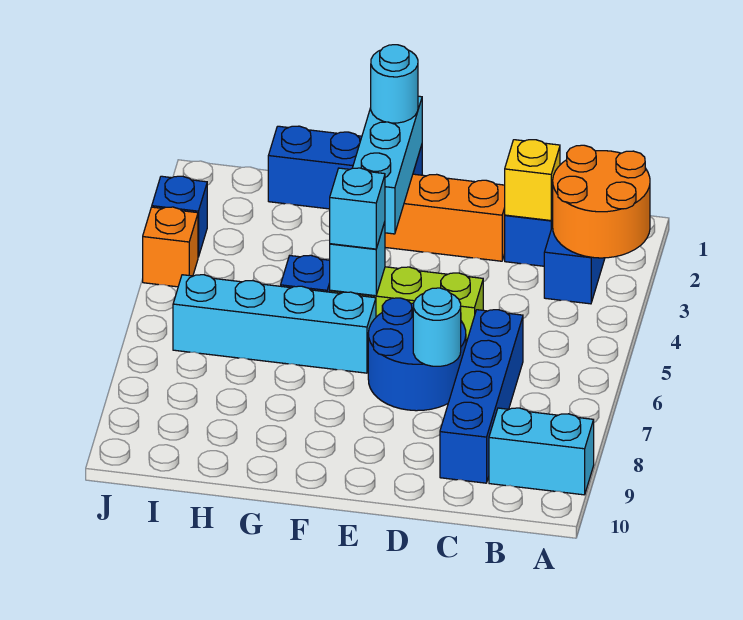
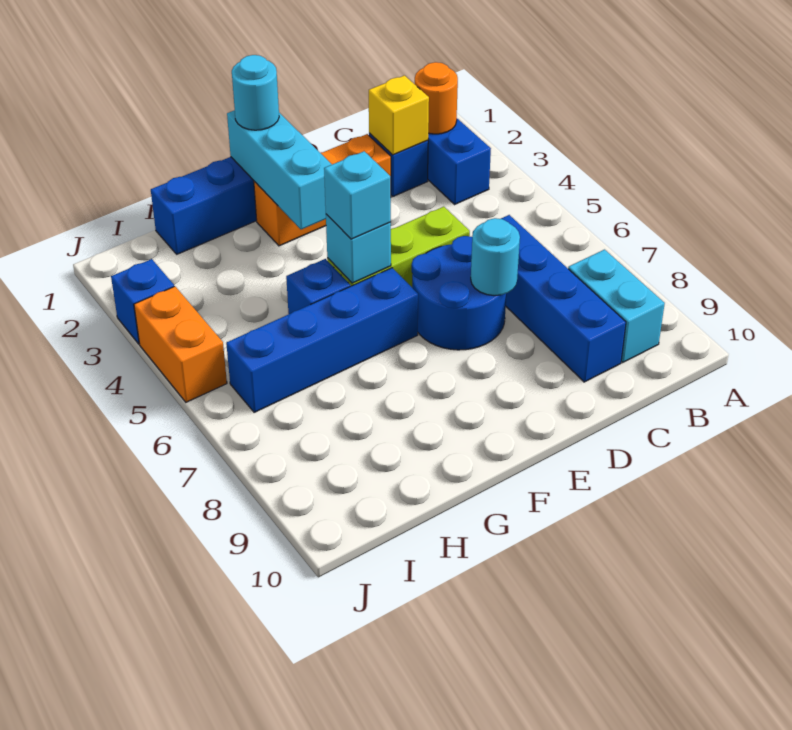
orange 2x2 round brick [552,145,650,258] -> orange 1x1 round brick [415,62,458,134]
cyan 1x2 brick [489,408,594,495] -> cyan 1x2 brick turned to [568,250,665,362]
cyan 1x4 brick [173,275,376,373] -> blue 1x4 brick [226,268,418,412]
orange 1x1 brick [143,207,198,287] -> orange 1x2 brick [134,286,227,402]

